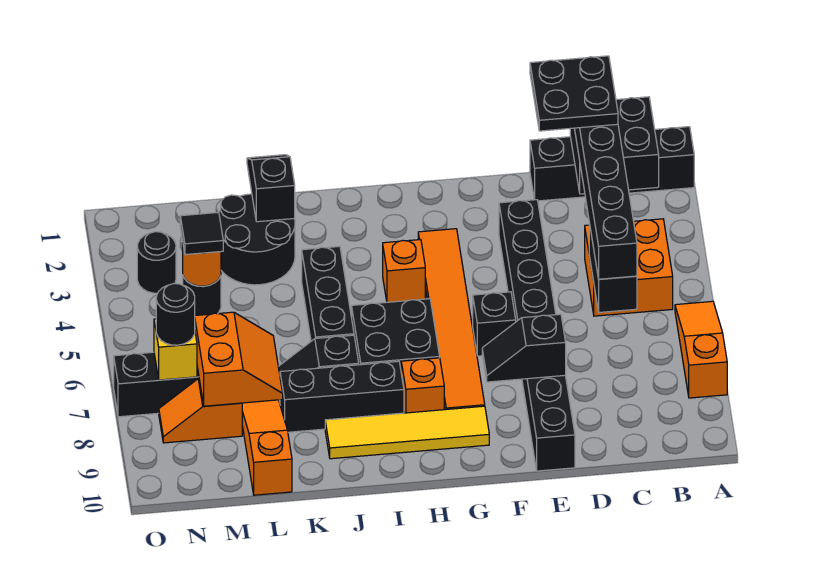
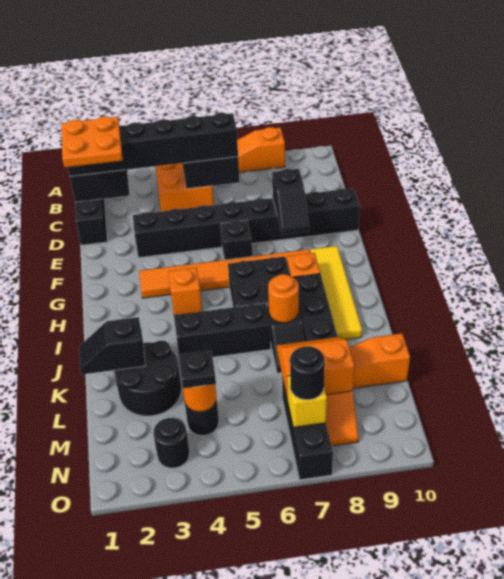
black 2x2 plate [530,56,618,131] -> orange 2x2 plate [61,116,123,168]
none -> orange 1x1 round brick [268,274,299,323]
black 1x1 tile [180,212,223,255] -> black 1x1 plate [178,350,216,388]

